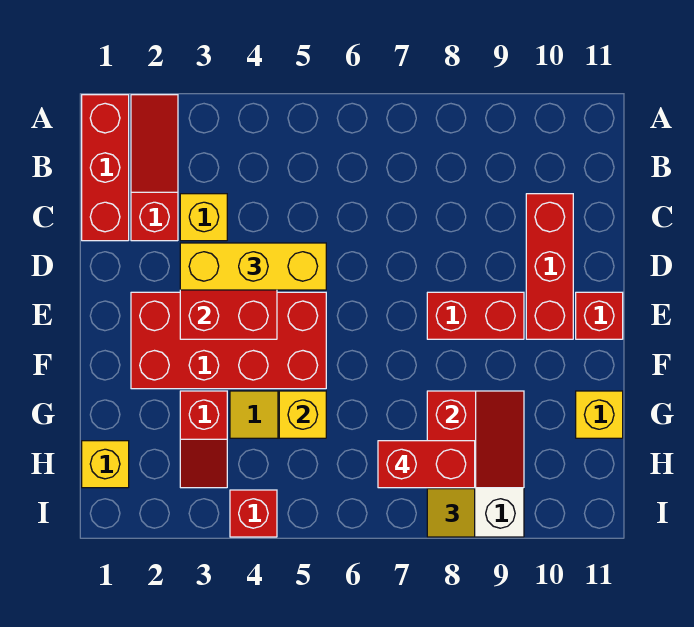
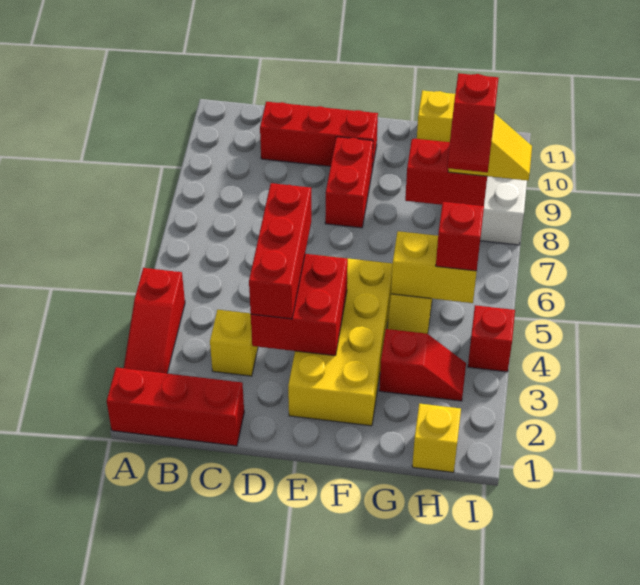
red 1x3 slope [131,95,178,241] -> red 1x3 slope turned to [124,268,185,373]
yellow 1x3 brick [180,243,326,290] -> red 1x3 brick [249,183,311,319]
red 2x4 brick [131,292,326,389] -> yellow 2x4 brick [288,259,393,426]
red 1x1 brick [576,292,623,339] -> red 1x1 brick moved to [436,202,484,271]
yellow 1x1 brick [279,391,326,438] -> yellow 1x2 brick [391,231,477,303]
red 1x2 brick [378,441,475,488] -> red 1x2 slope [447,73,499,172]

